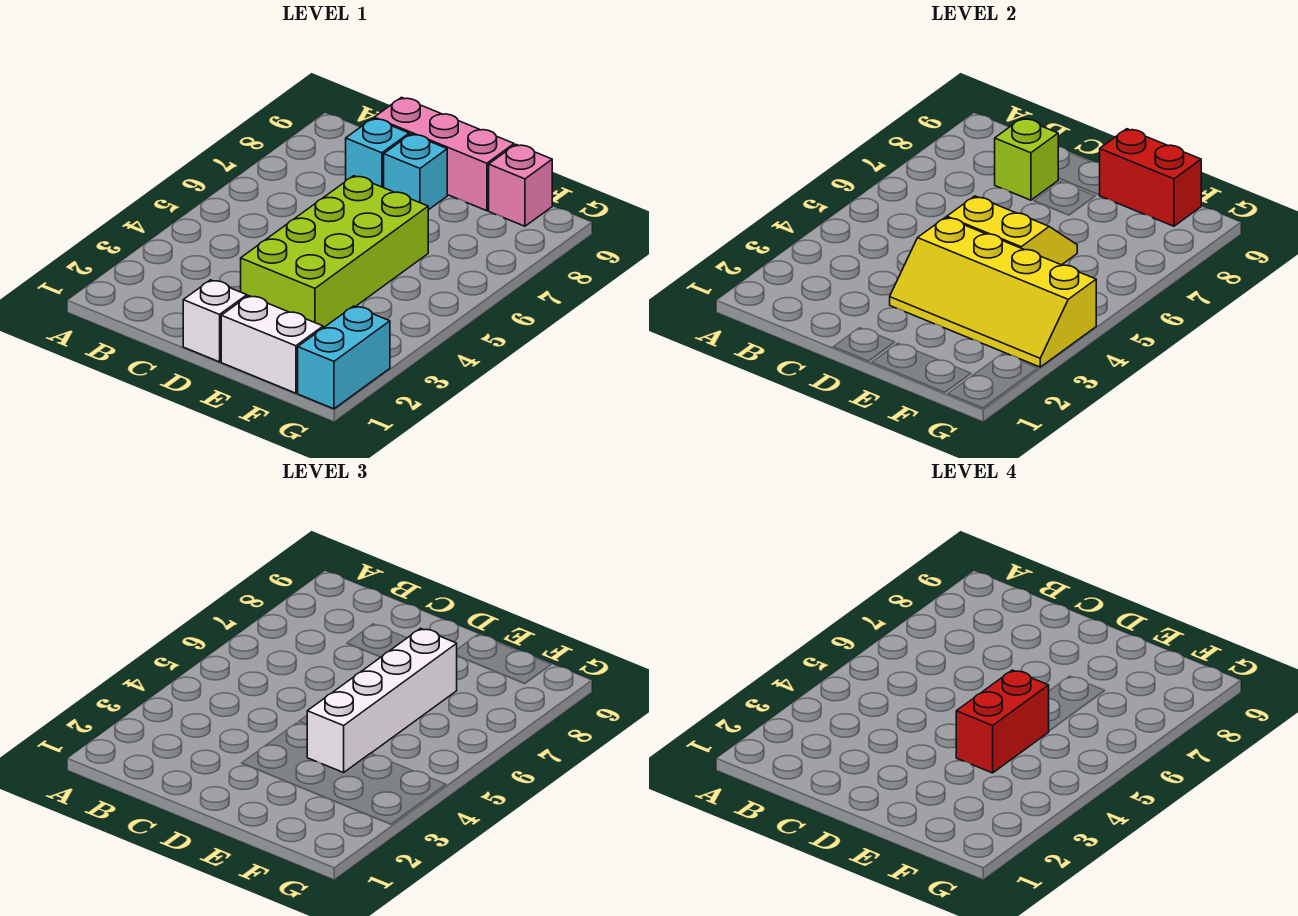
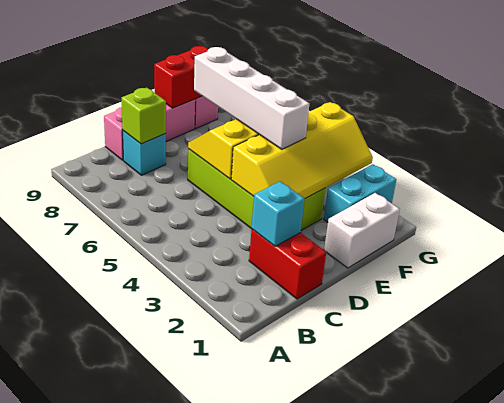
white 1x1 brick [183,280,247,362] -> none
cyan 1x1 brick [384,134,447,210] -> cyan 1x1 brick moved to [252,182,304,246]
red 1x2 brick [956,670,1049,773] -> red 1x2 brick moved to [249,229,326,299]
cyan 1x2 brick [298,306,390,409] -> cyan 1x2 brick turned to [324,164,396,222]

